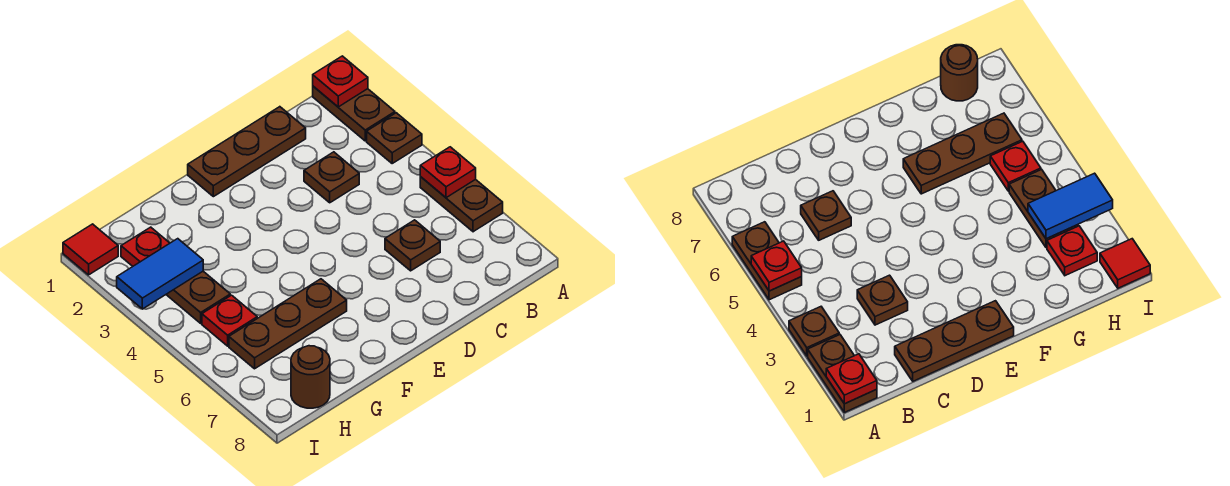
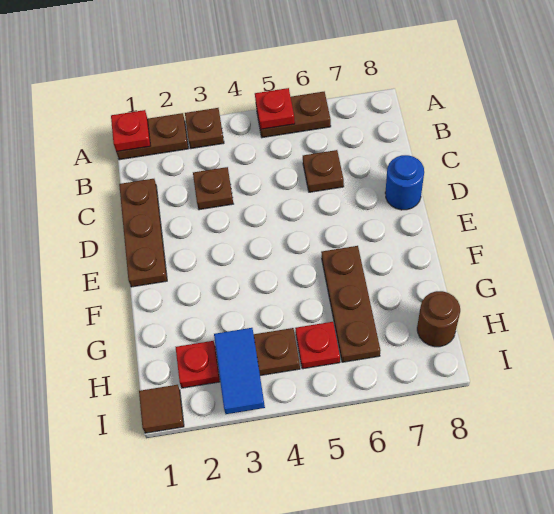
none -> blue 1x1 round brick [385,155,424,210]
red 1x1 tile [63,224,118,275] -> brown 1x1 tile [139,385,184,433]

